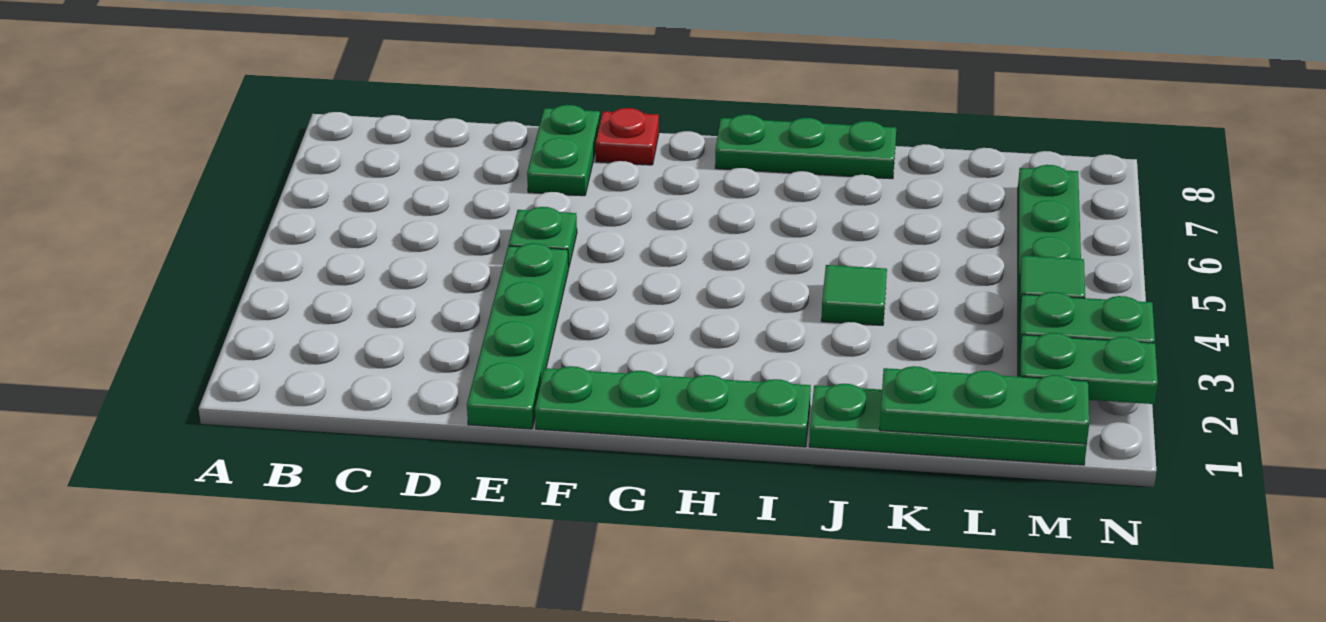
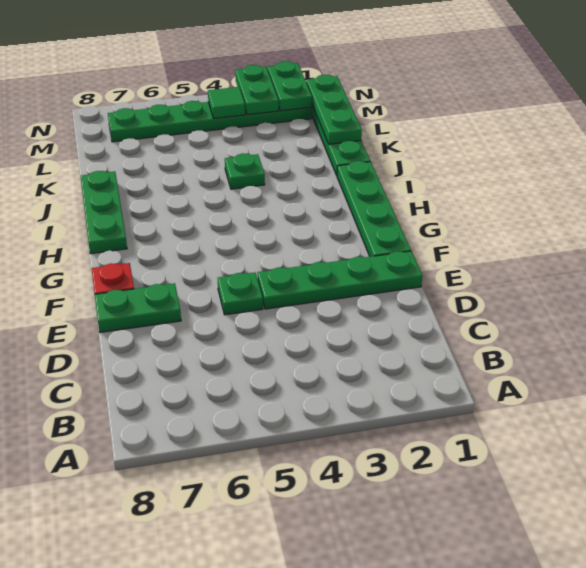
green 1x1 tile [821,265,887,325] -> green 1x1 plate [225,154,265,189]

